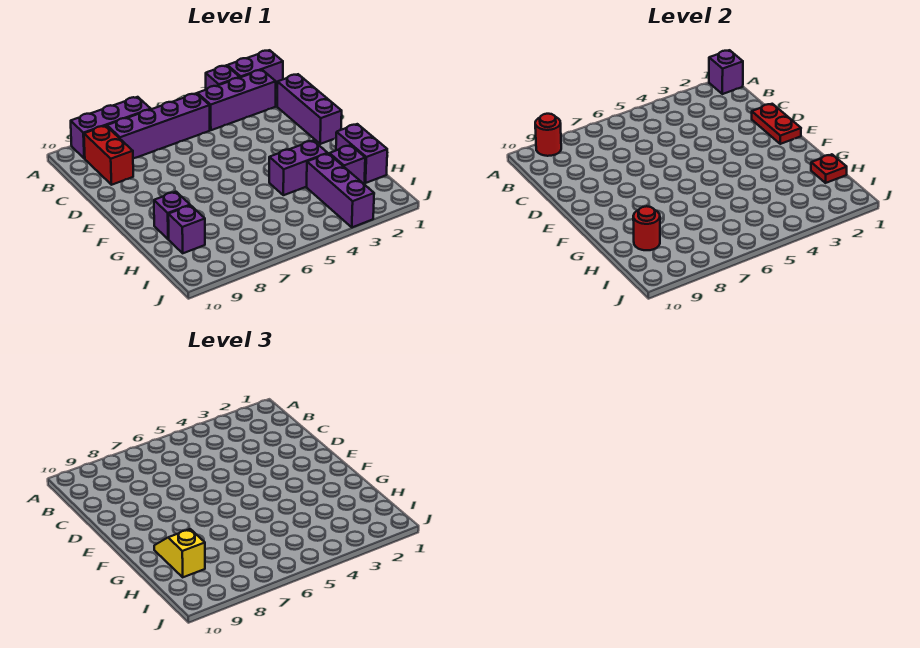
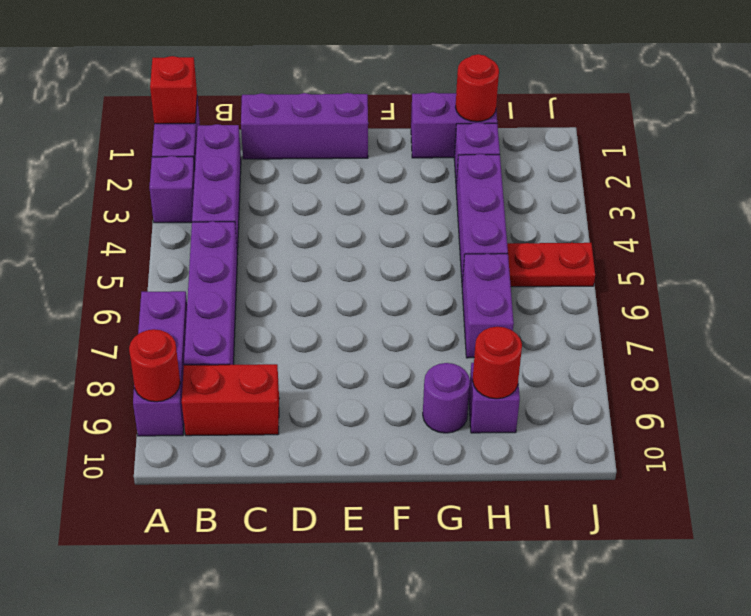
purple 1x1 brick [709,50,743,94] -> red 1x1 brick [150,56,197,124]
red 1x2 plate [752,104,801,144] -> red 1x2 plate moved to [507,243,595,287]
purple 1x2 brick [269,141,328,195] -> purple 1x2 brick moved to [462,254,514,358]
purple 1x1 brick [154,192,190,239] -> purple 1x1 round brick [423,363,470,433]
yellow 1x2 slope [154,529,205,577] -> none
red 1x1 plate [811,154,847,183] -> red 1x1 round brick [456,54,499,122]
purple 1x3 brick [307,154,374,227] -> purple 1x3 brick turned to [456,154,508,284]

